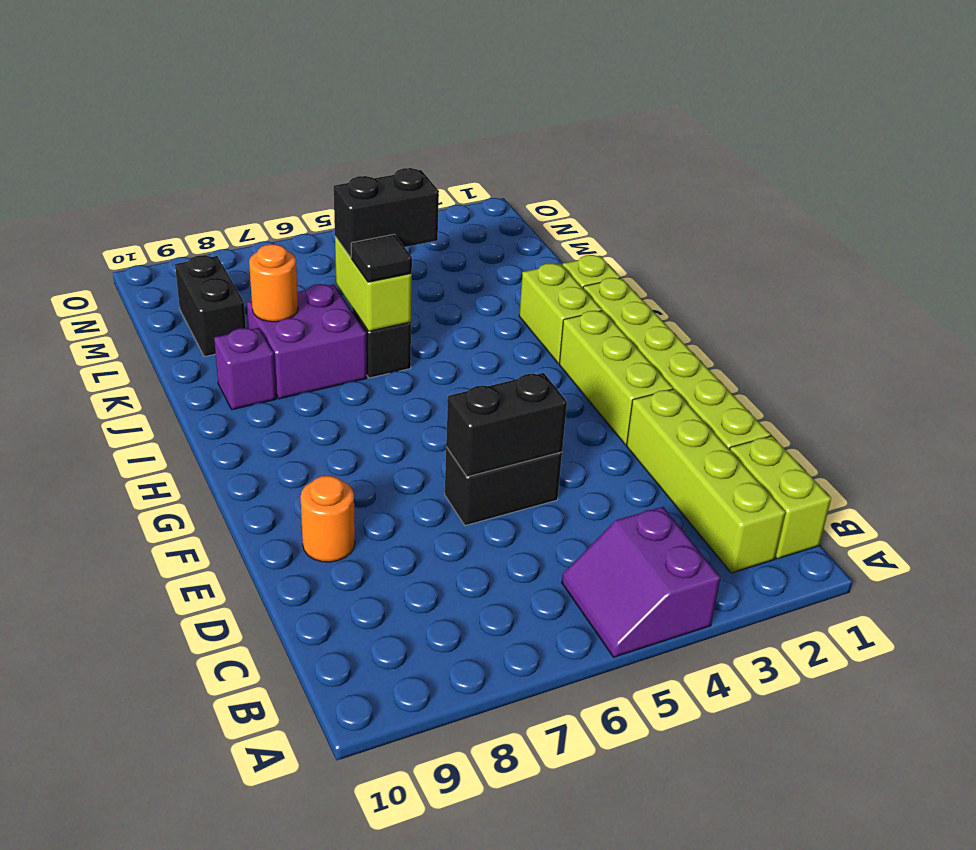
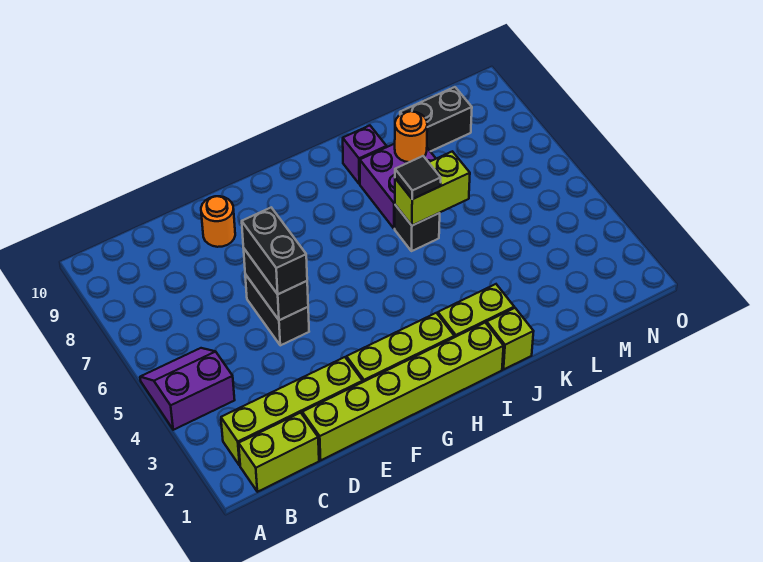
black 1x2 brick [334,168,439,257] -> black 1x2 brick moved to [242,208,307,294]

